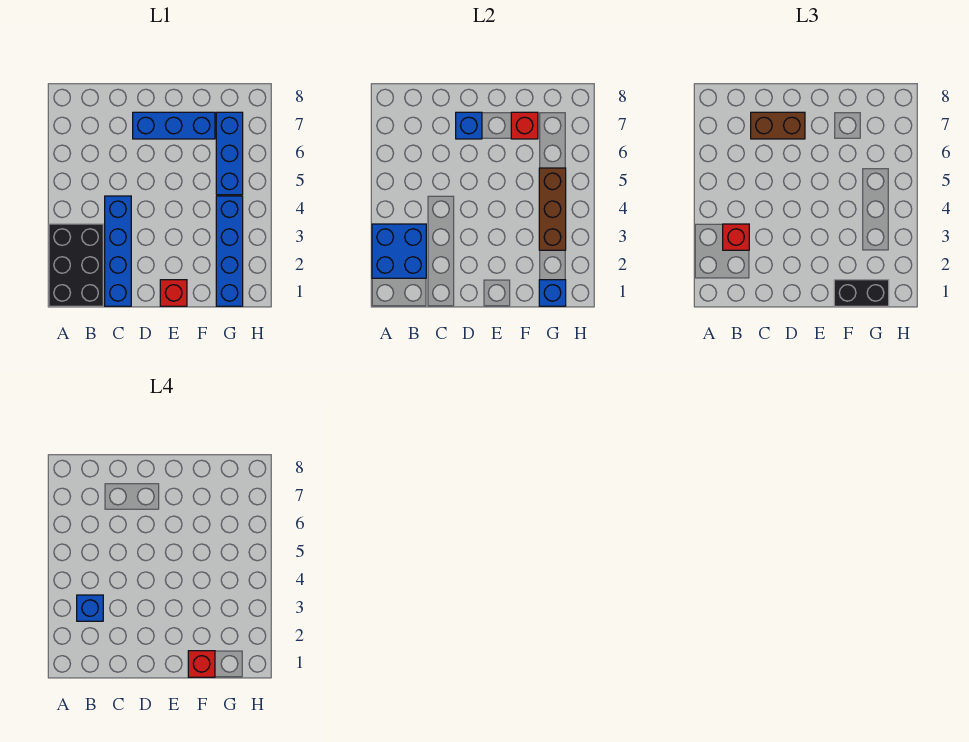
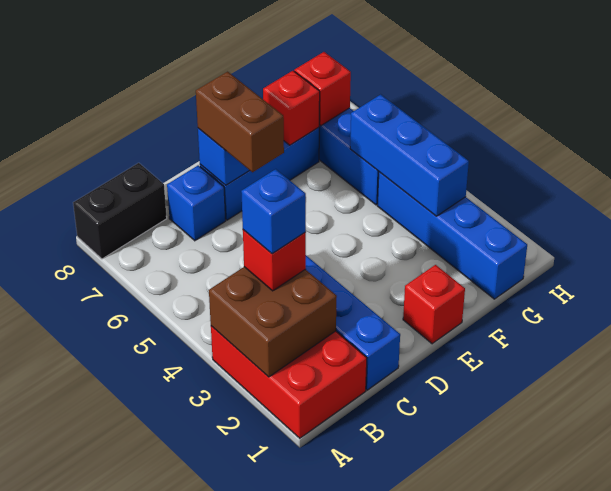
black 2x3 brick [49,224,103,306] -> red 2x3 brick [211,326,367,438]
blue 2x2 brick [372,224,426,278] -> brown 2x2 brick [209,267,337,377]
brown 1x2 brick [751,112,805,139] -> brown 1x2 brick turned to [196,72,284,172]
black 1x2 brick [834,280,889,306] -> black 1x2 brick moved to [73,163,167,259]
red 1x1 brick [188,651,215,677] -> red 1x1 brick moved to [294,52,351,126]
blue 1x1 brick [539,280,566,306] -> blue 1x1 brick moved to [167,165,226,241]
brown 1x3 brick [539,168,566,250] -> blue 1x3 brick [350,94,469,216]

